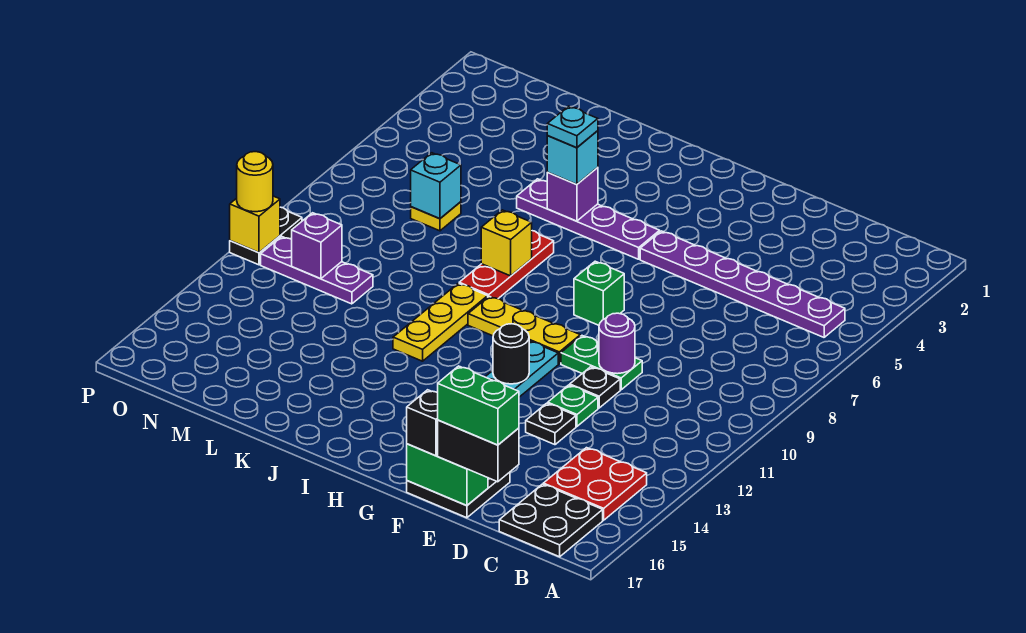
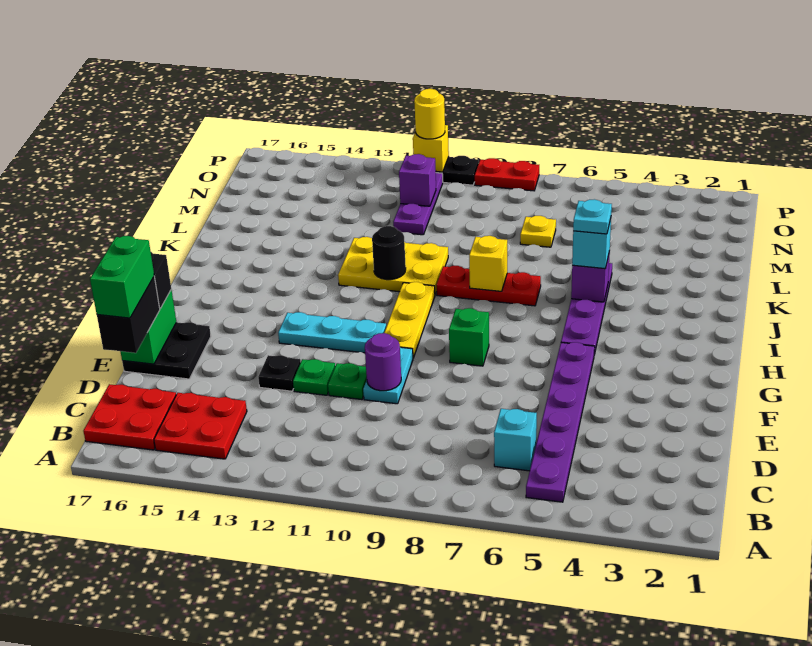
black 2x2 plate [499,484,603,557] -> red 2x2 plate [83,384,176,450]
green 1x2 plate [561,336,642,390] -> cyan 1x2 plate [363,347,413,404]
black 1x1 plate [570,367,620,408] -> green 1x1 plate [328,363,367,400]
black 1x1 round brick [493,324,529,384] -> black 1x1 round brick moved to [372,226,406,280]
yellow 1x3 plate [393,283,488,361] -> yellow 2x3 plate [338,237,448,294]
cyan 1x1 brick [411,153,461,219] -> cyan 1x1 brick moved to [494,409,537,471]
none -> red 1x2 plate [475,158,539,191]

